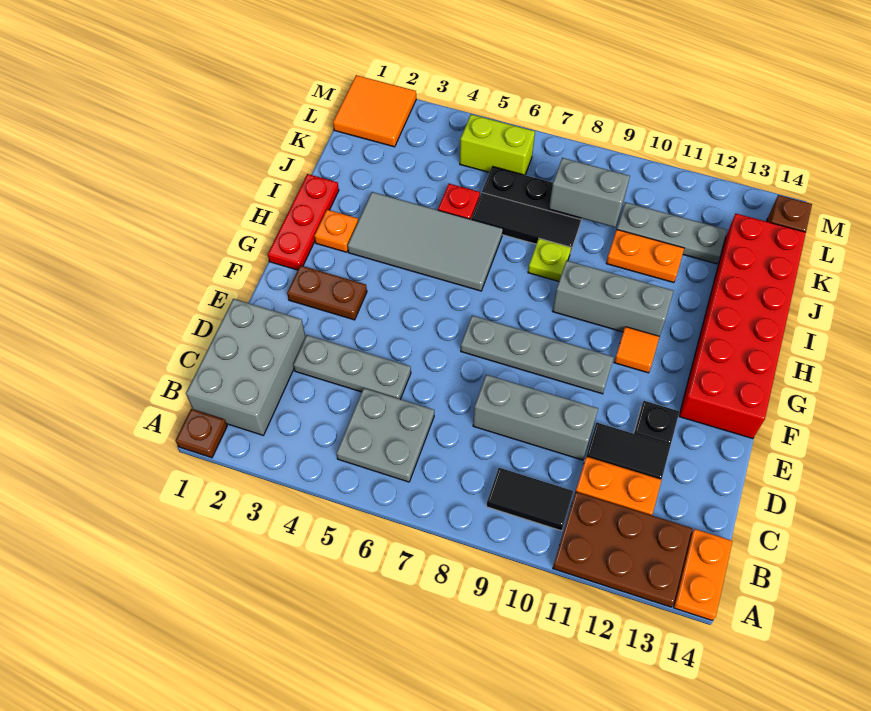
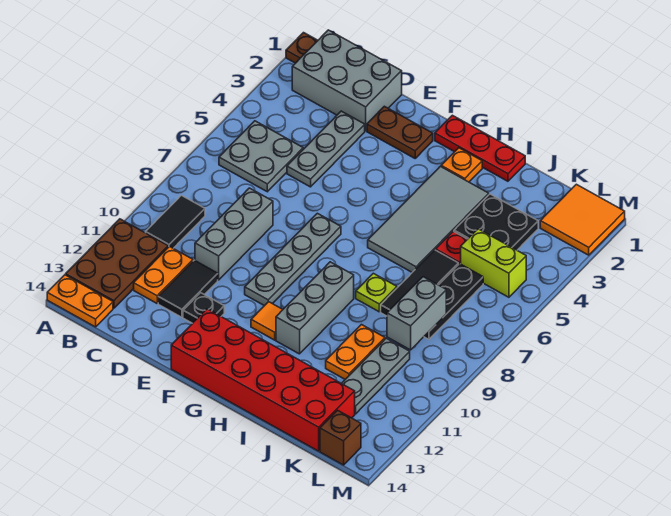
brown 1x2 plate [287,265,367,320] -> brown 1x2 plate turned to [367,106,433,158]
none -> black 2x2 plate [454,194,538,250]
lime 1x2 brick [460,114,535,175] -> lime 1x2 brick turned to [461,229,526,297]

